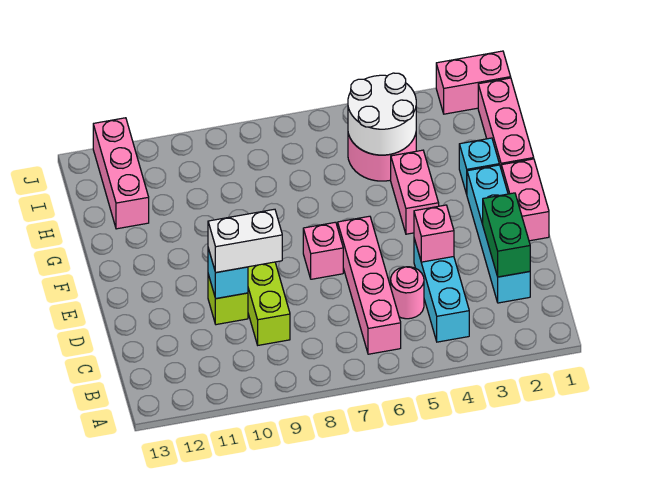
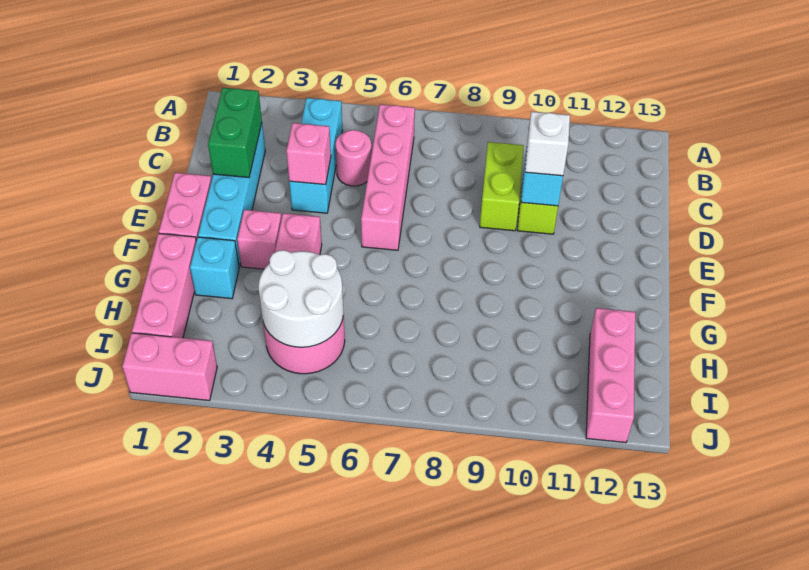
white 1x2 brick [208,209,282,273] -> white 1x1 brick [525,112,570,176]
pink 1x1 brick [303,222,343,279] -> pink 1x1 brick moved to [237,210,282,269]

